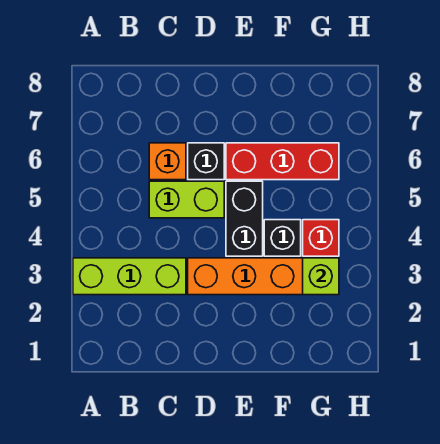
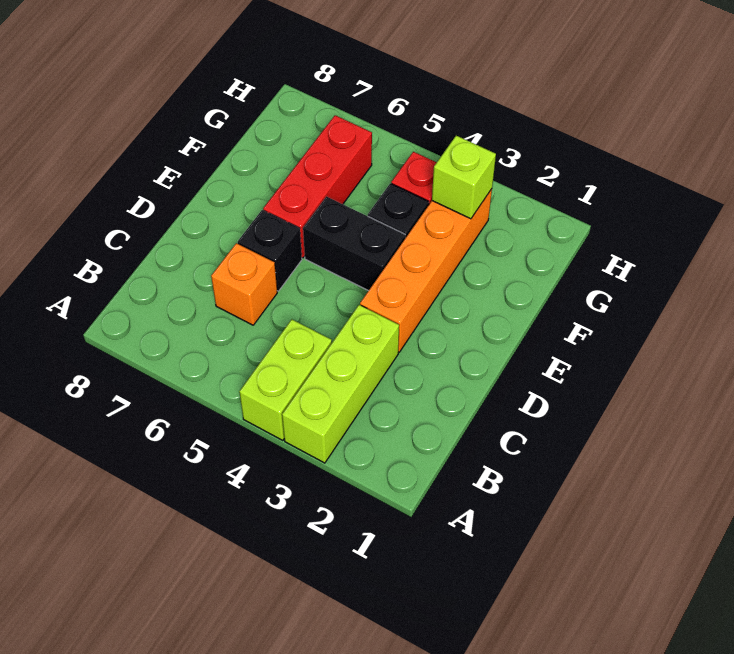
lime 1x2 brick [149,181,224,218] -> lime 1x2 brick moved to [239,320,332,440]

